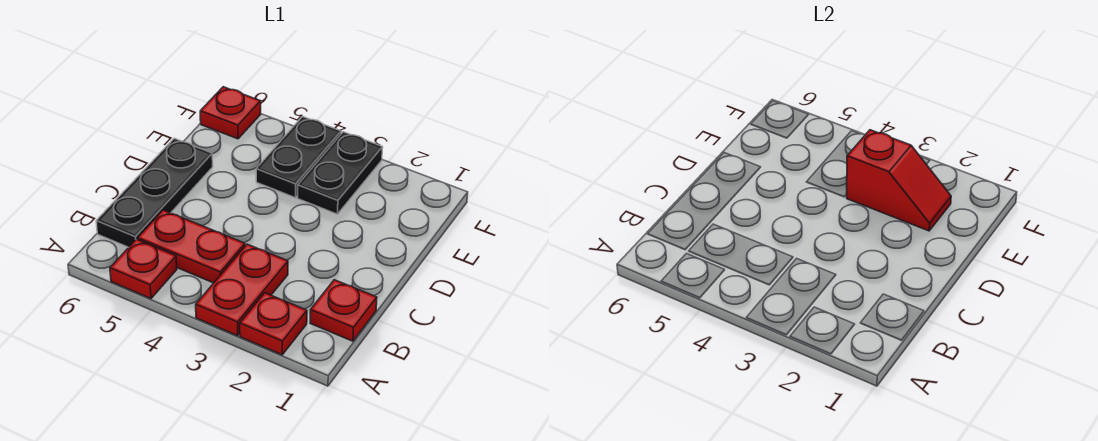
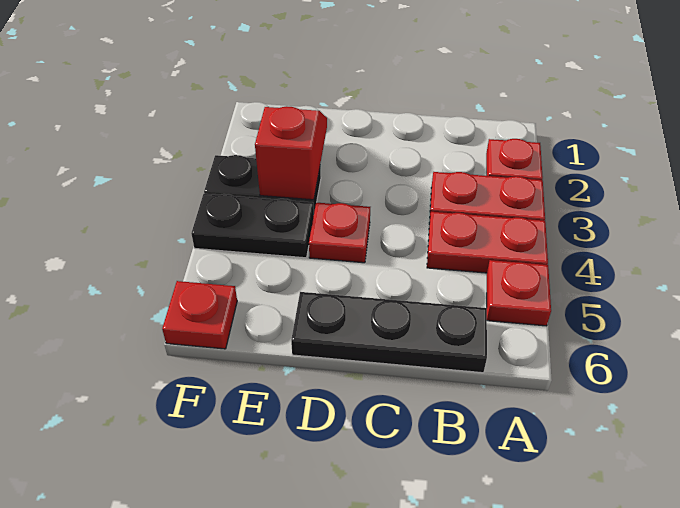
red 1x1 plate [310,280,377,341] -> red 1x1 plate moved to [309,202,370,263]
red 1x2 plate [138,210,245,283] -> red 1x2 plate turned to [427,212,548,273]

